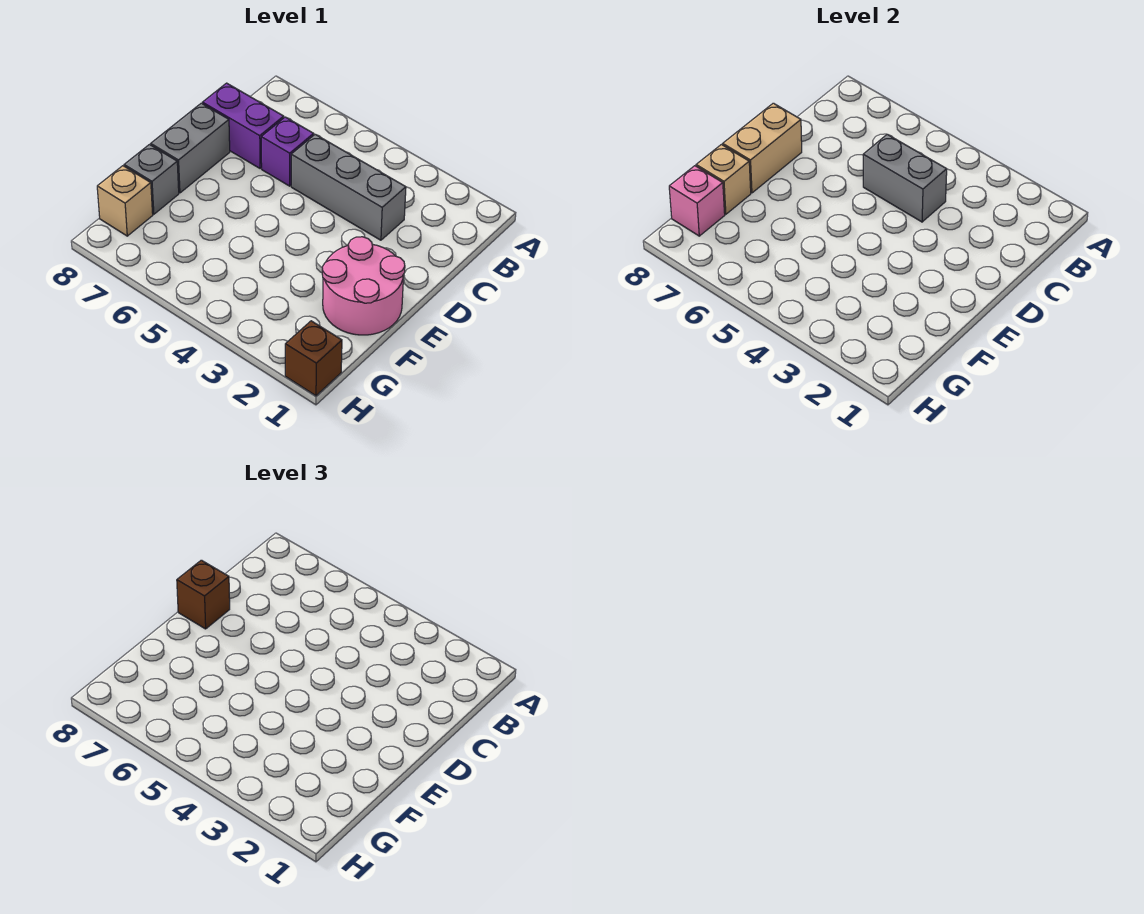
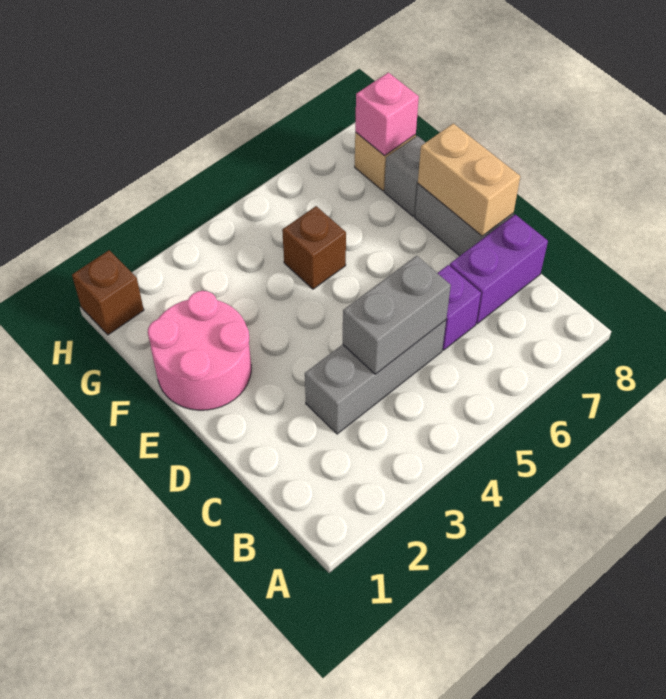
brown 1x1 brick [177,560,230,629] -> brown 1x1 brick moved to [282,206,346,289]
tan 1x1 brick [696,145,751,214] -> none

